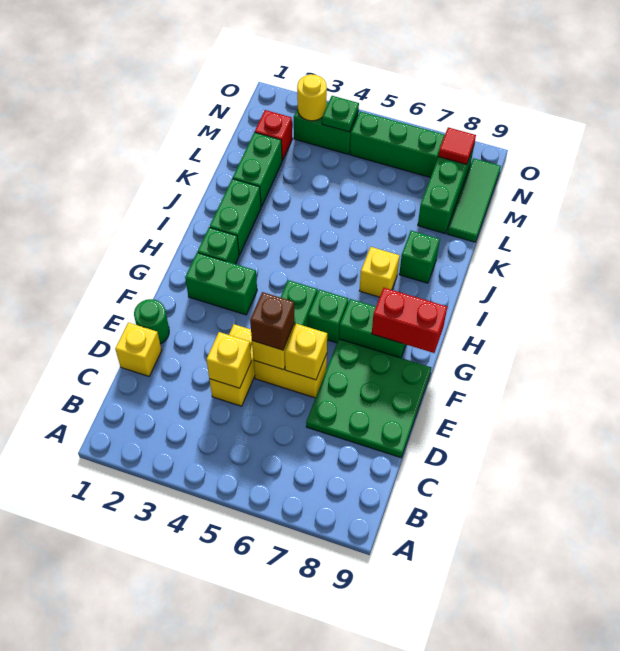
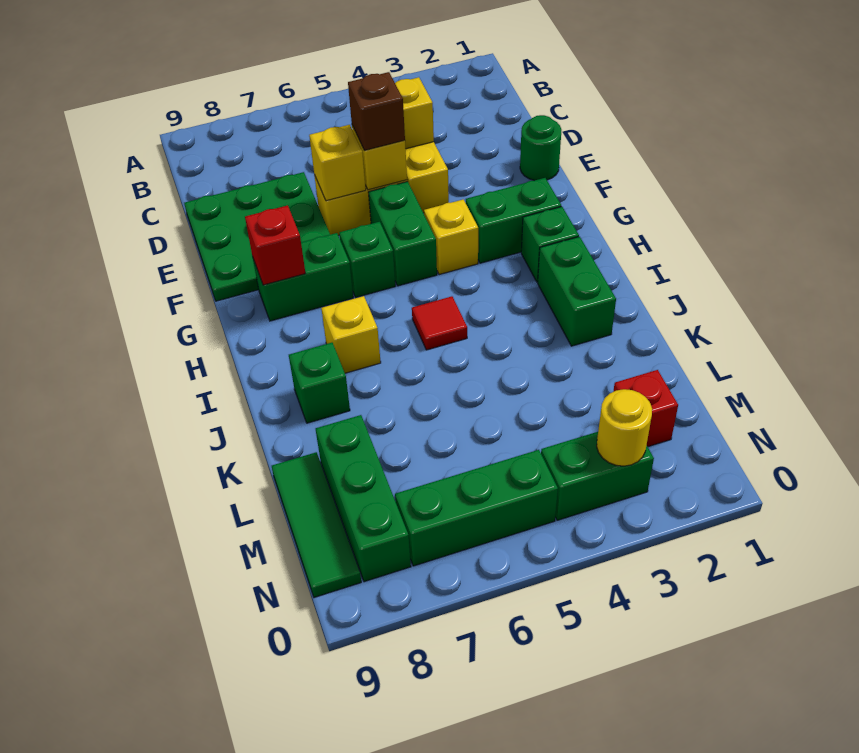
yellow 1x1 brick [115,322,162,376] -> yellow 1x1 brick moved to [424,199,478,275]
red 1x2 brick [372,288,447,353] -> red 1x1 brick [245,205,305,285]
green 1x2 brick [233,132,282,207] -> none
green 1x1 plate [322,96,359,132] -> none
red 1x1 tile [439,127,476,164] -> red 1x1 tile moved to [412,296,467,350]

